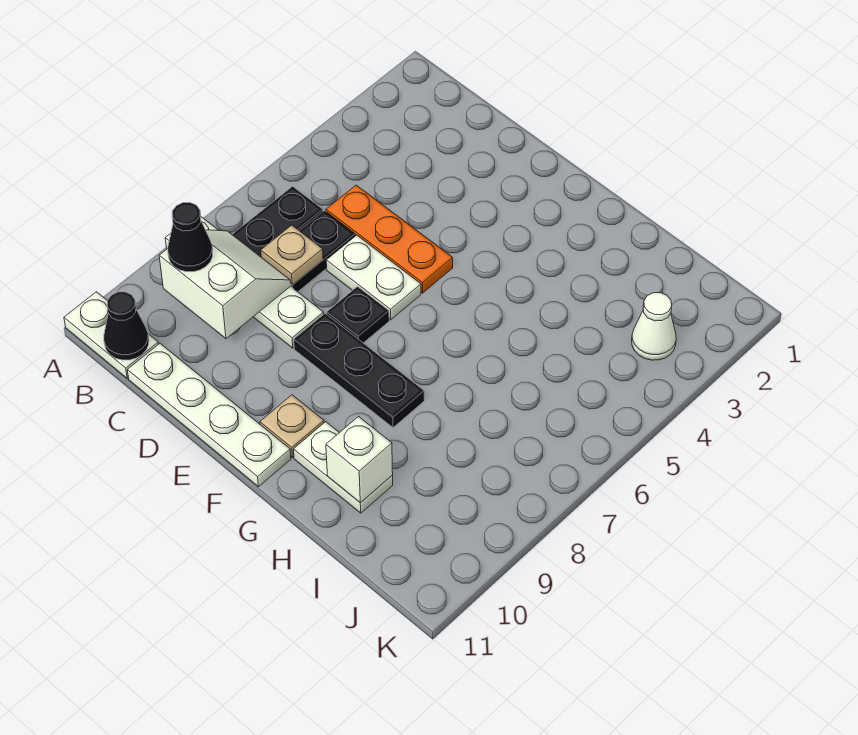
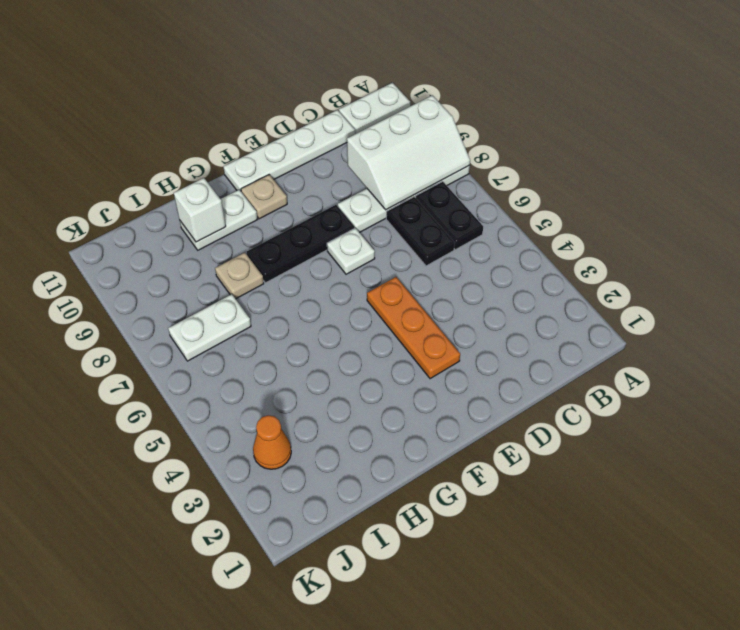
white 2x2 slope [159,230,291,339] -> white 2x3 slope [347,95,470,210]
black 1x1 cone [168,203,213,272] -> none
black 1x1 cone [104,292,149,360] -> none
orange 1x3 plate [326,185,453,293] -> orange 1x3 plate turned to [367,277,460,379]
tan 1x1 plate [261,225,323,285] -> tan 1x1 plate moved to [215,253,264,299]
white 1x2 plate [326,235,421,320] -> white 1x2 plate moved to [168,294,251,361]
black 1x1 plate [327,287,389,343] -> white 1x1 plate [327,228,375,274]
white 1x1 cone [632,293,676,360] -> orange 1x1 cone [253,415,291,469]

